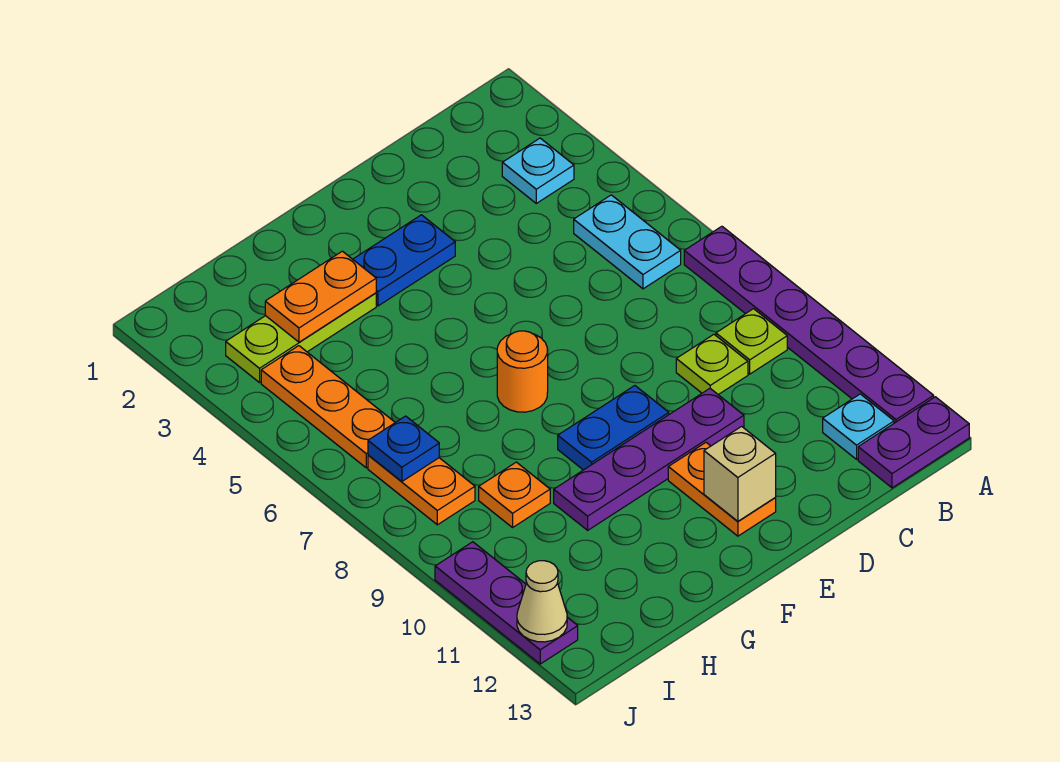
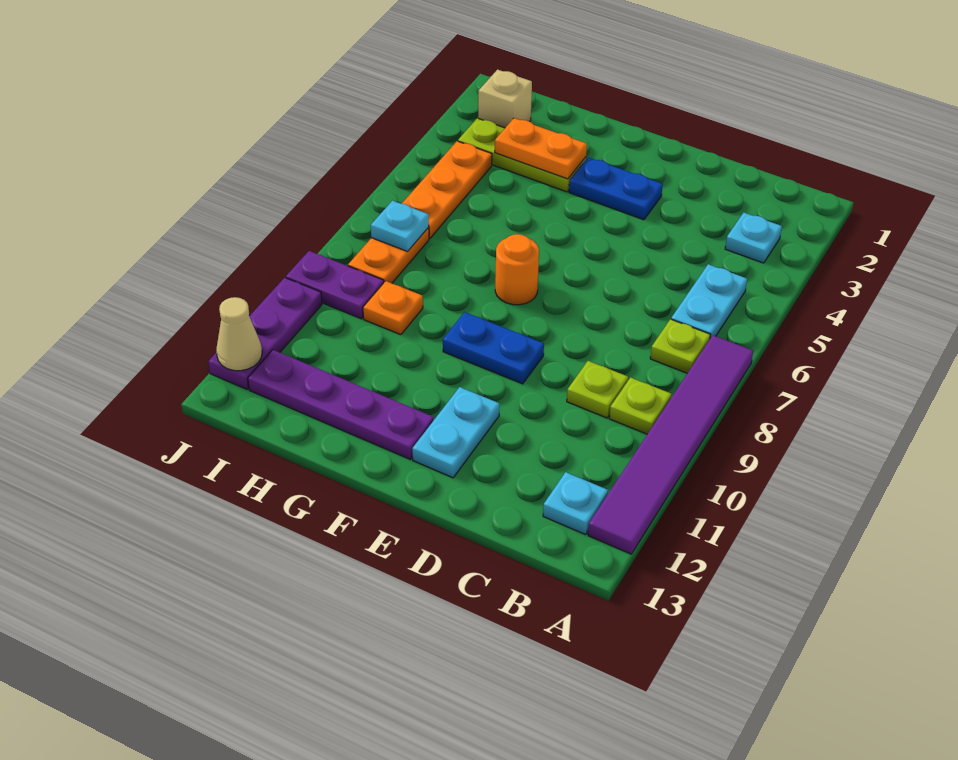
purple 1x6 plate [684,226,934,423] -> purple 1x6 tile [588,335,753,554]
purple 1x2 plate [858,397,969,488] -> purple 1x2 plate moved to [286,251,384,319]
none -> lime 1x1 plate [650,319,710,373]
purple 1x4 plate [554,389,744,530] -> purple 1x4 plate moved to [248,350,434,460]
orange 1x2 plate [668,443,776,536] -> cyan 1x2 plate [412,387,500,478]
tan 1x1 brick [704,426,776,521] -> tan 1x1 brick moved to [478,70,532,128]
blue 1x1 plate [368,416,439,481] -> cyan 1x1 plate [371,201,429,252]

